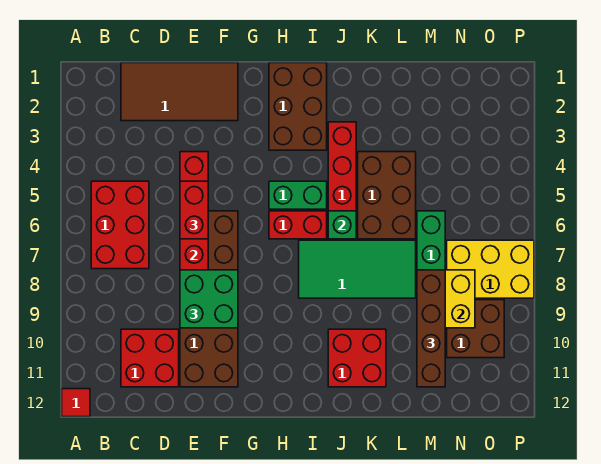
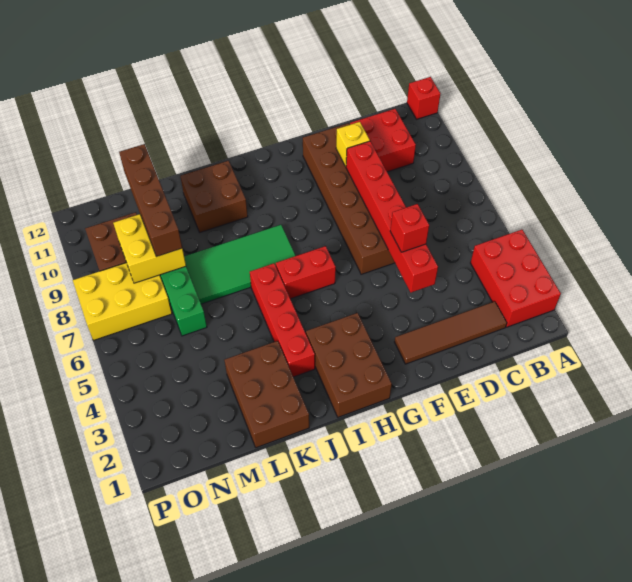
red 1x1 tile [62,389,90,417] -> red 1x1 brick [407,77,440,119]
red 2x3 brick [91,181,149,269] -> red 2x3 brick moved to [471,230,561,327]
brown 2x4 tile [121,63,238,121] -> brown 1x4 tile [395,301,507,364]
red 1x2 brick [180,181,208,239] -> red 1x1 brick [390,204,429,252]
green 2x2 brick [180,270,238,328] -> none
none -> yellow 1x1 brick [336,122,370,166]
green 1x2 brick [269,181,327,209] -> none
green 1x1 brick [328,211,356,239] -> none
red 2x2 brick [328,329,386,387] -> brown 2x2 brick [180,161,248,232]
brown 2x3 brick [358,152,416,239] -> brown 2x3 brick moved to [224,341,309,448]

